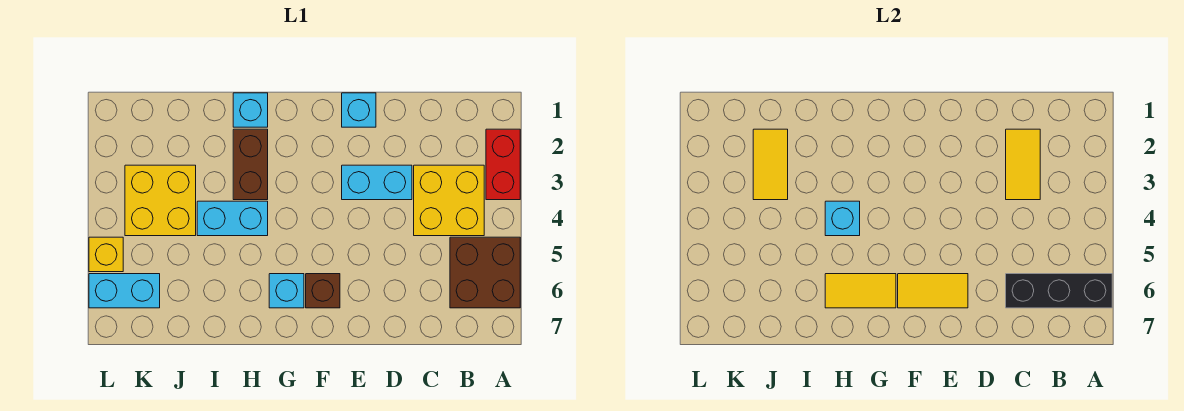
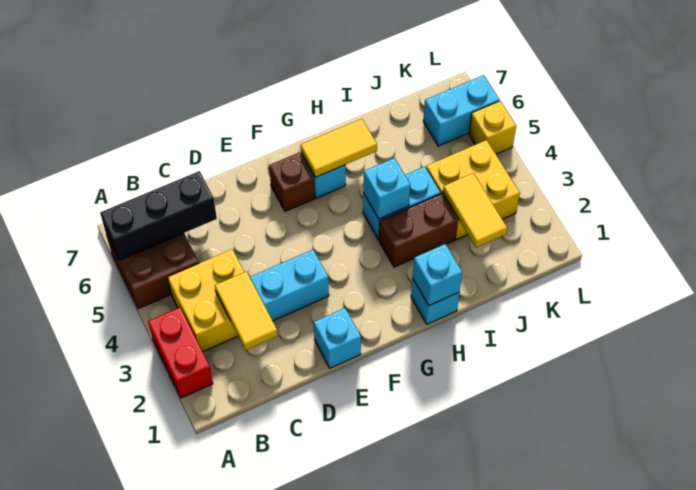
yellow 1x2 tile [898,274,968,308] -> none
none -> cyan 1x1 brick [413,244,462,305]
brown 1x2 brick [233,129,268,200] -> brown 1x2 brick turned to [379,194,457,267]

